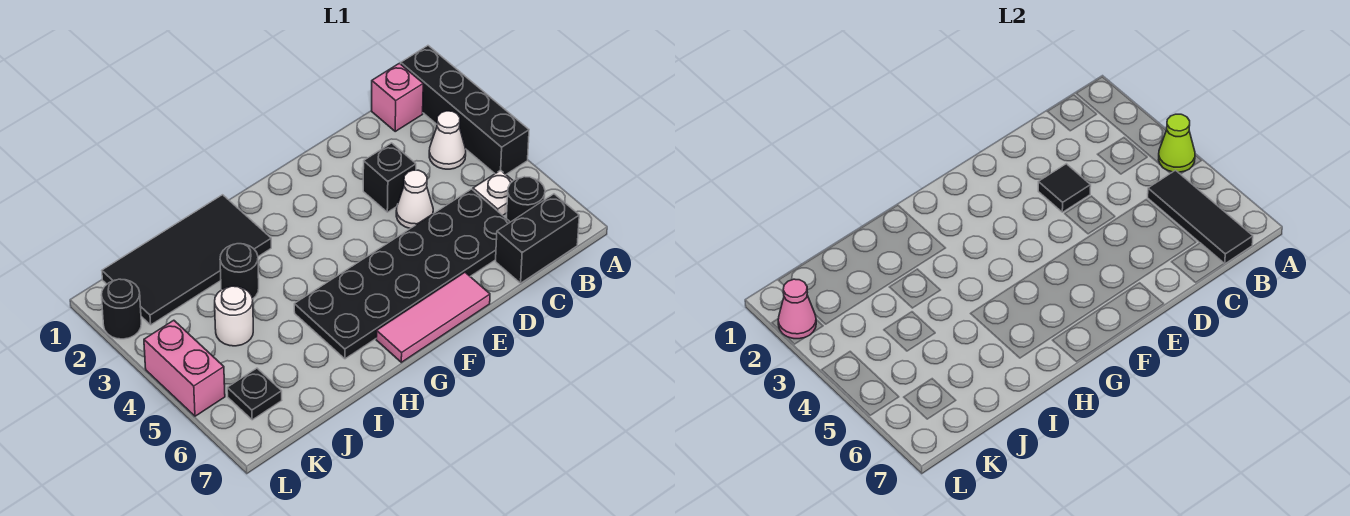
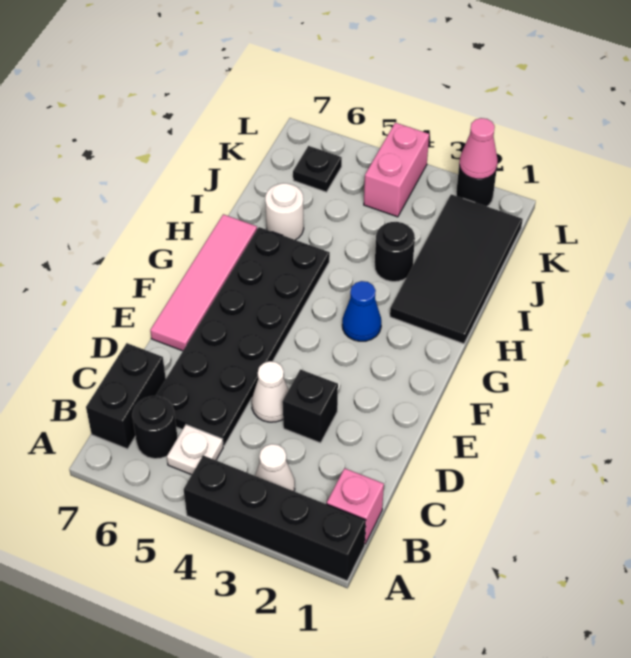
lime 1x1 cone [1159,114,1195,172] -> none
black 1x3 tile [1148,170,1253,264] -> none
black 1x1 tile [1038,164,1091,212] -> none
pink 1x3 tile [376,273,490,362] -> pink 1x4 tile [150,214,257,351]
none -> blue 1x1 cone [342,281,381,341]
white 1x1 round brick [215,286,253,346] -> white 1x1 round brick moved to [265,183,304,240]
pink 1x2 brick [144,320,225,416] -> pink 1x2 brick turned to [364,123,429,217]

